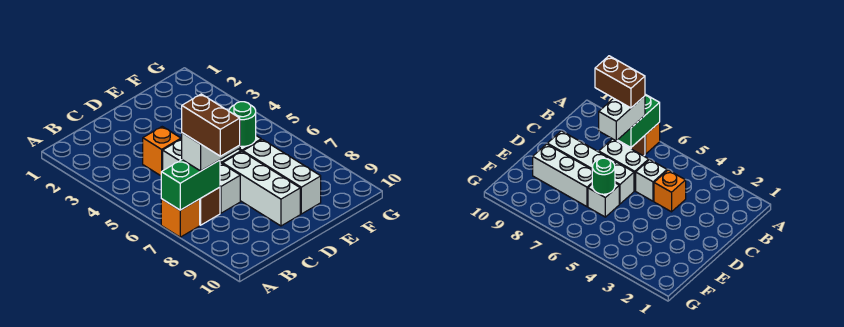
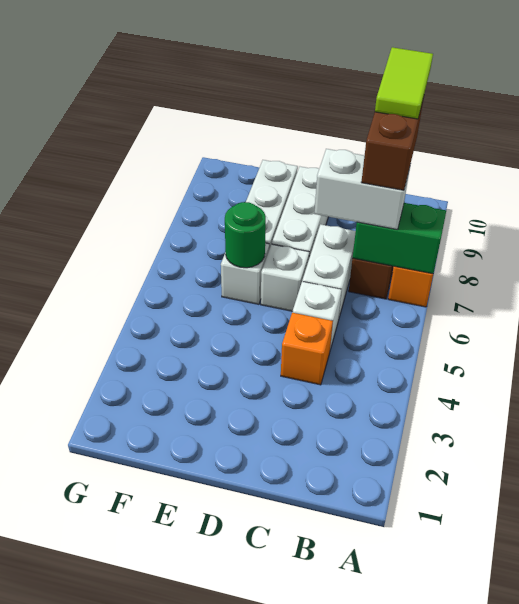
none -> lime 1x2 tile [375,47,433,119]

